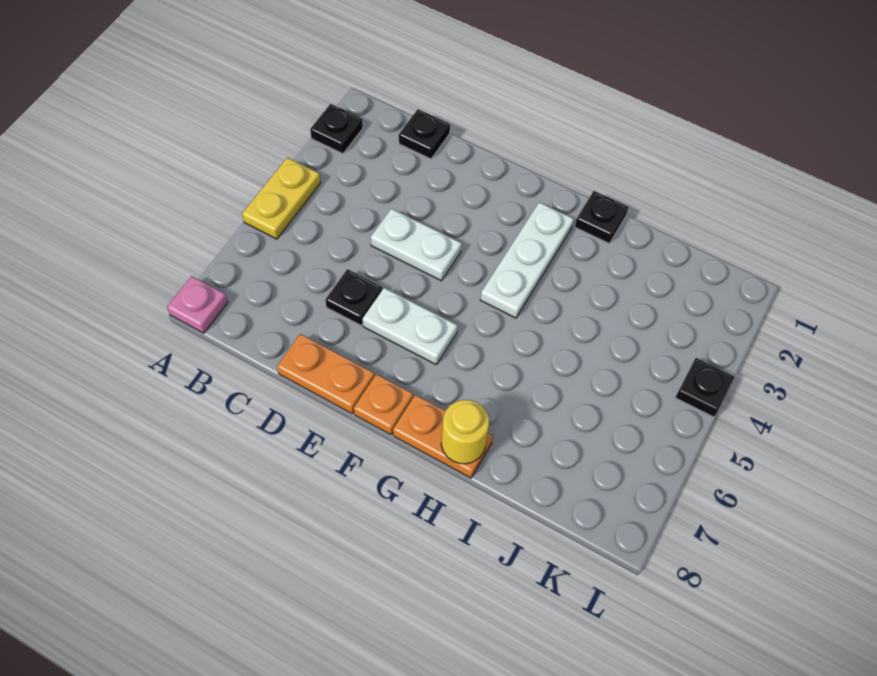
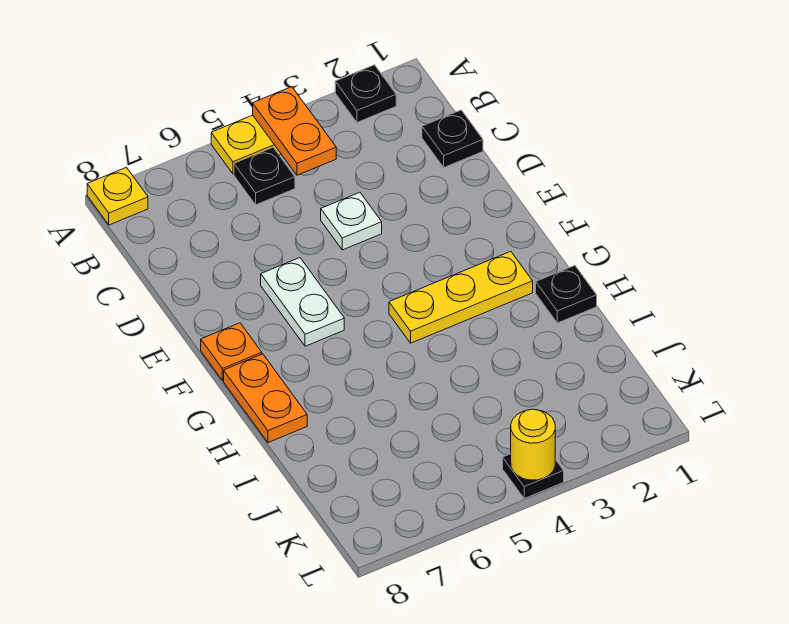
pink 1x1 plate [167,276,228,333] -> yellow 1x1 plate [87,167,148,225]
white 1x2 plate [371,209,462,281] -> white 1x1 plate [321,192,382,250]
black 1x1 plate [325,269,382,325] -> black 1x1 plate moved to [234,147,295,205]
orange 1x2 plate [277,334,375,414] -> orange 1x2 plate moved to [253,87,336,175]
white 1x3 plate [480,202,574,318] -> yellow 1x3 plate [389,251,533,343]
yellow 1x1 round brick [441,400,489,464] -> yellow 1x1 round brick moved to [511,409,555,480]

